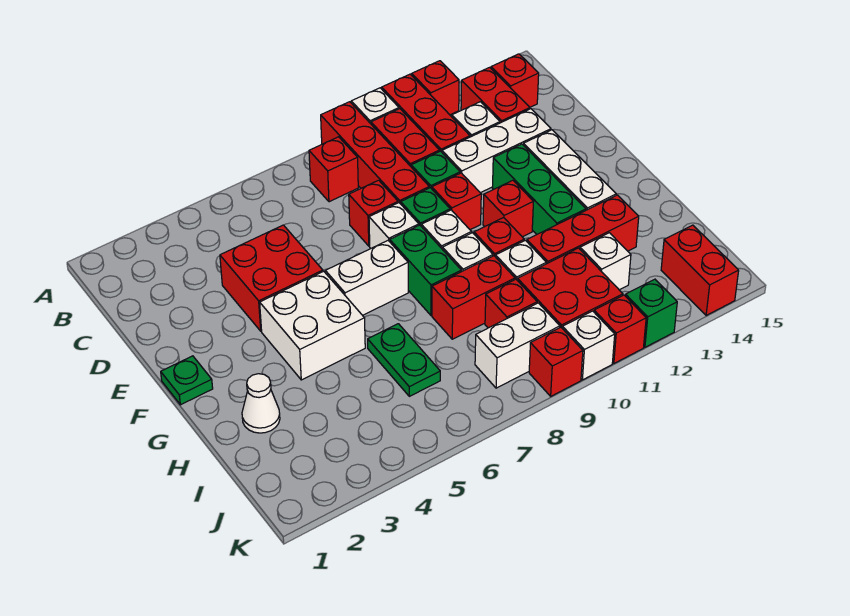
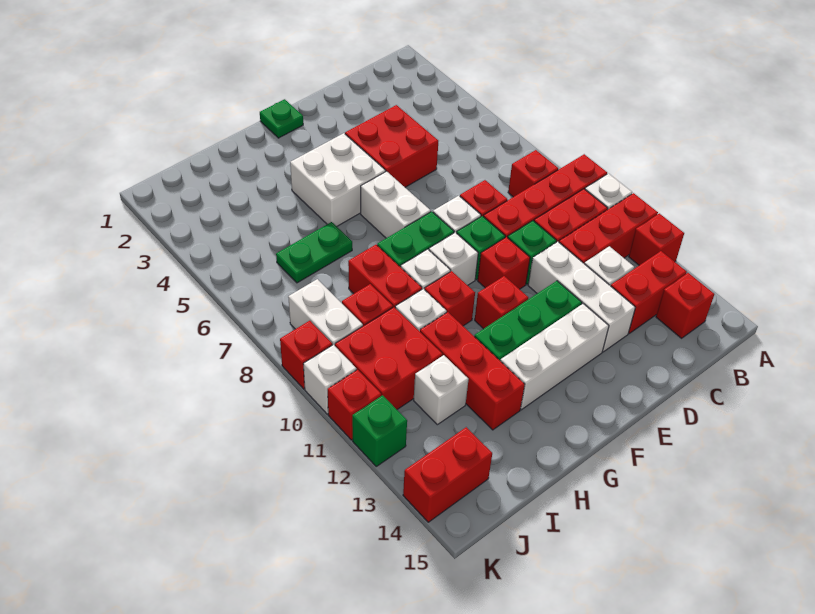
white 1x1 cone [242,374,280,433] -> none

